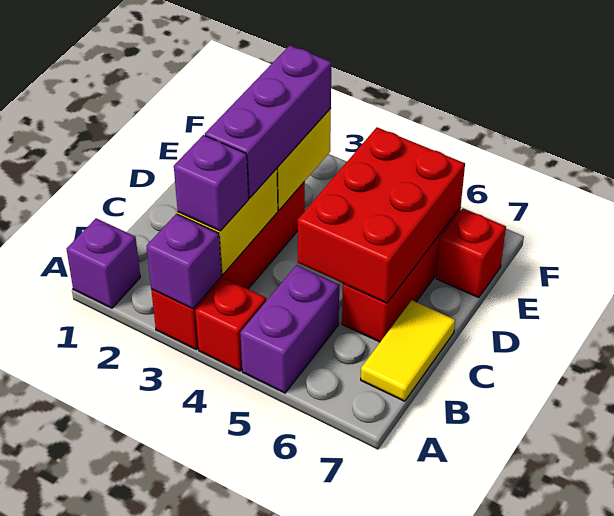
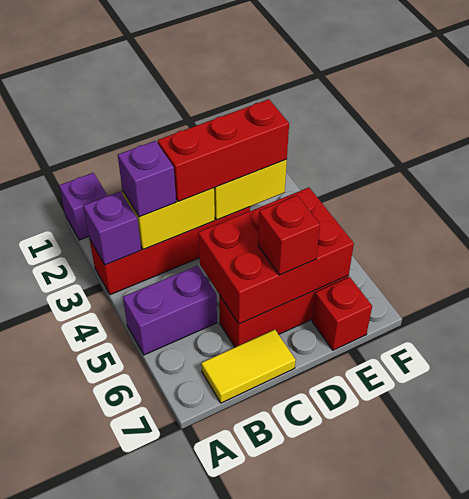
red 1x1 brick [195,278,266,371] -> red 1x1 brick moved to [258,196,320,275]
purple 1x3 brick [205,45,332,198] -> red 1x3 brick [158,99,289,201]

